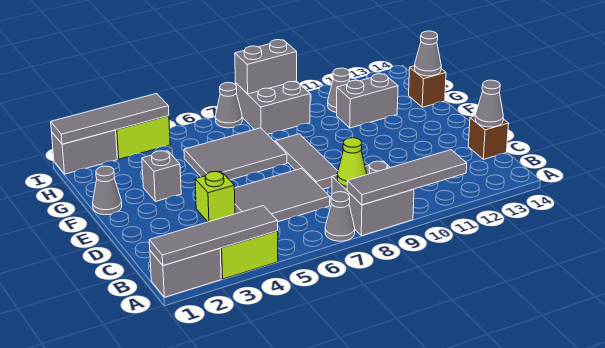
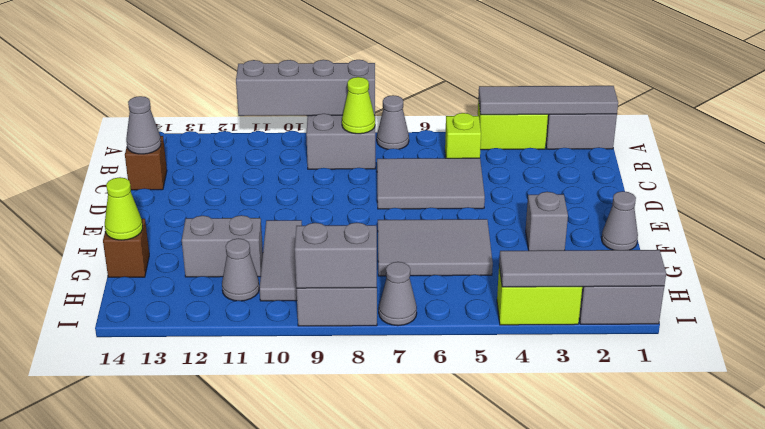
grey 1x4 tile [347,150,467,205] -> grey 1x4 brick [236,60,375,116]
lime 1x1 brick [195,172,235,222] -> lime 1x1 brick moved to [445,113,481,158]
grey 1x3 tile [275,134,338,189] -> grey 1x3 tile moved to [259,220,302,301]
grey 1x1 cone [415,31,441,76] -> lime 1x1 cone [105,177,143,240]

